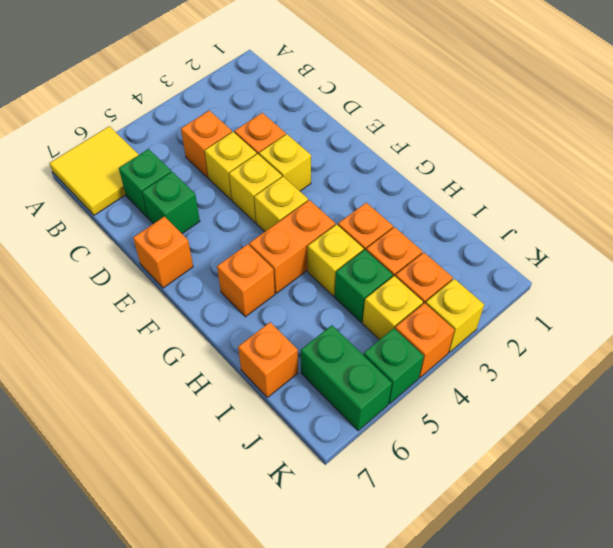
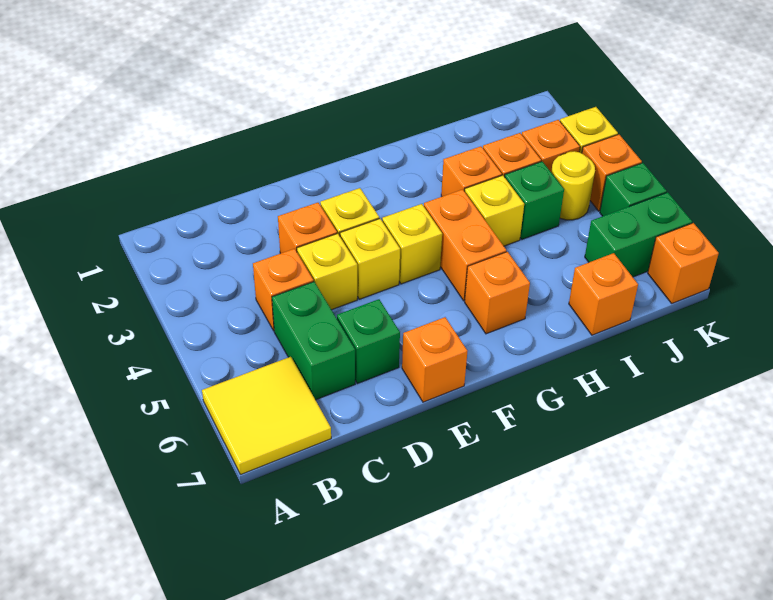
green 1x1 brick [119,149,171,218] -> green 1x2 brick [272,282,355,400]
yellow 1x1 brick [363,276,423,340] -> yellow 1x1 round brick [551,151,595,220]
none -> orange 1x1 brick [648,223,719,303]

